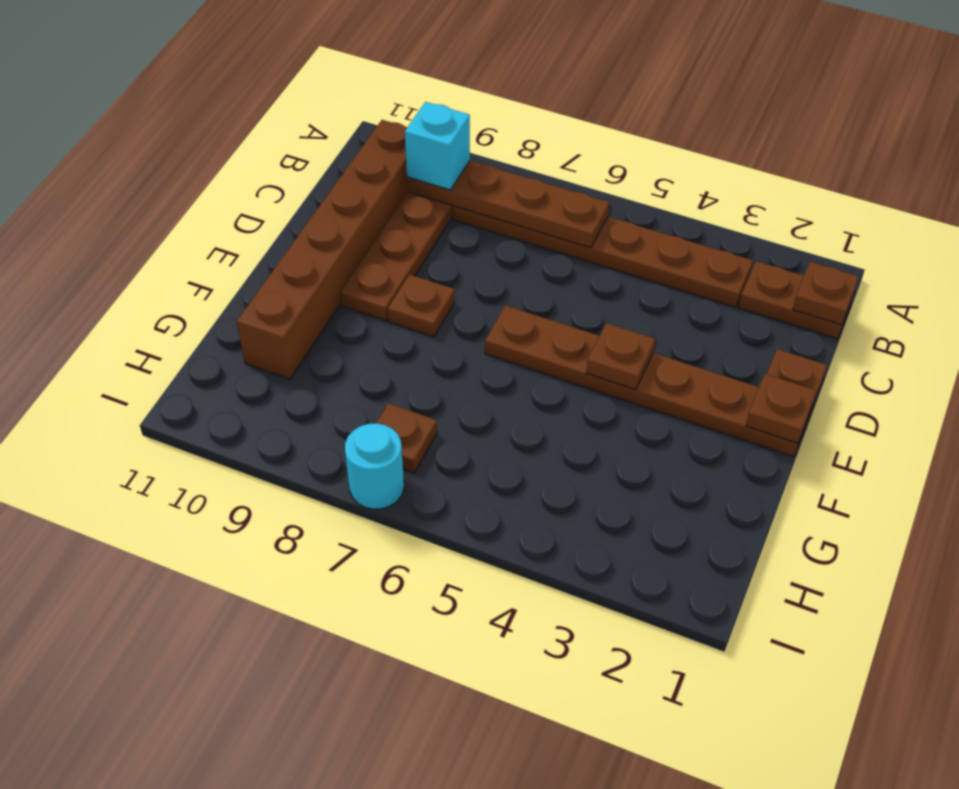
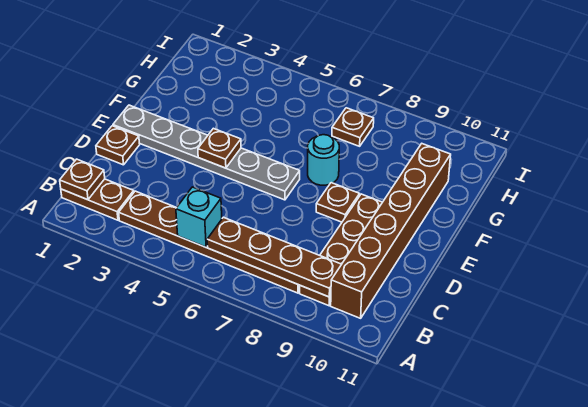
cyan 1x1 brick [405,102,470,190] -> cyan 1x1 brick moved to [176,187,222,247]
brown 1x6 plate [485,305,811,457] -> grey 1x6 plate [113,105,300,200]
brown 1x1 plate [746,374,816,443] -> none
cyan 1x1 round brick [345,423,404,509] -> cyan 1x1 round brick moved to [308,135,339,185]

